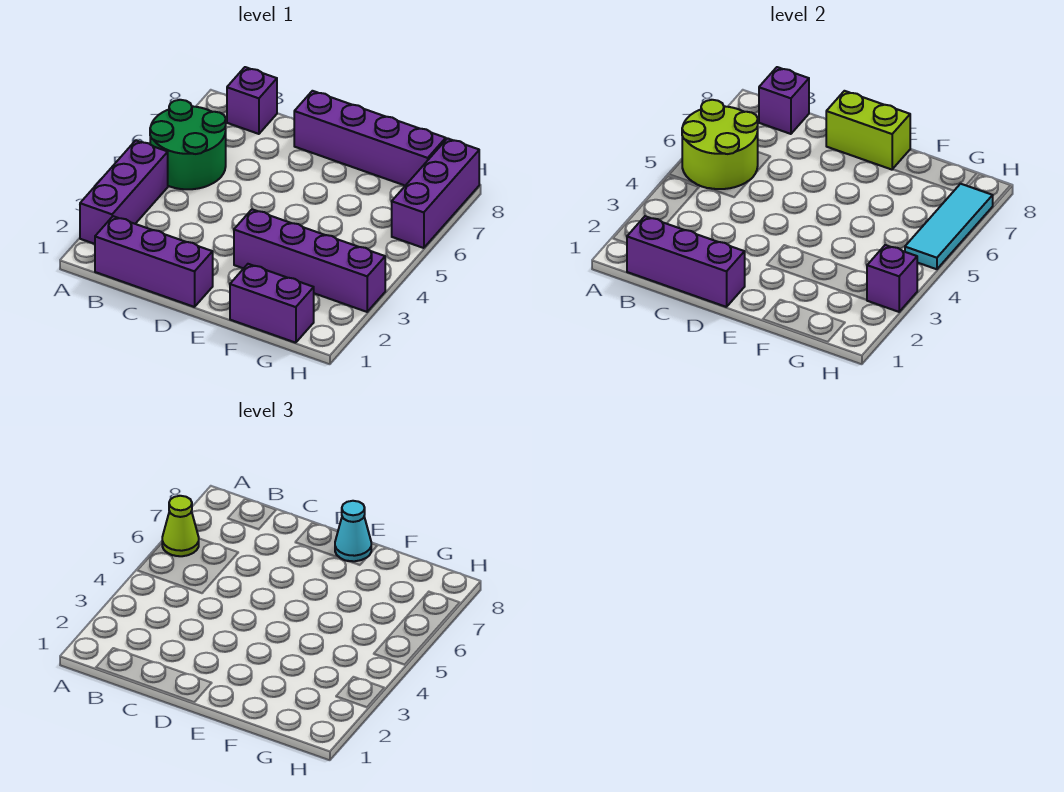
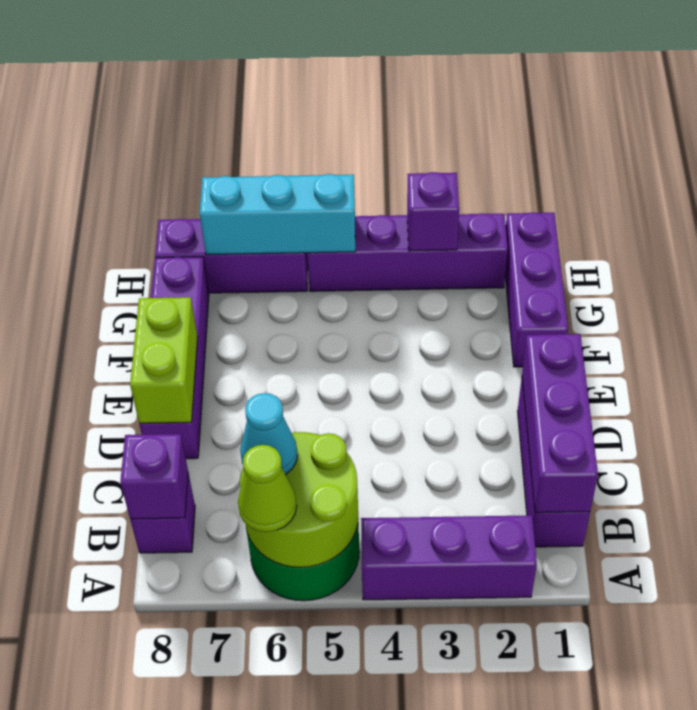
purple 1x4 brick [234,209,385,312] -> purple 1x4 brick turned to [307,213,508,291]
cyan 1x1 cone [335,501,371,561] -> cyan 1x1 cone moved to [240,393,298,475]
purple 1x2 brick [230,264,314,343] -> purple 1x3 brick [505,212,568,367]
cyan 1x3 tile [905,184,993,269] -> cyan 1x3 brick [200,174,355,255]

